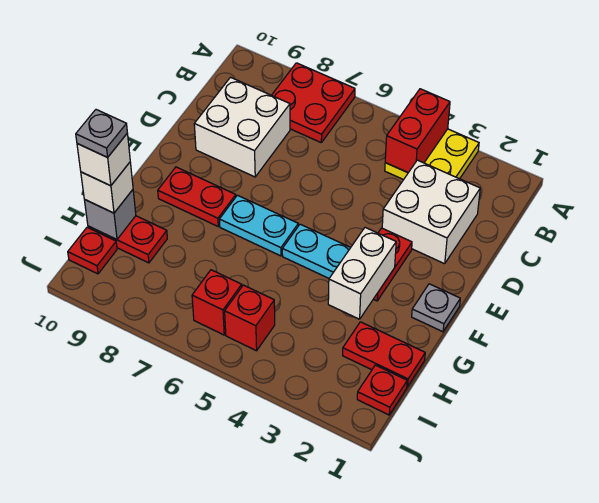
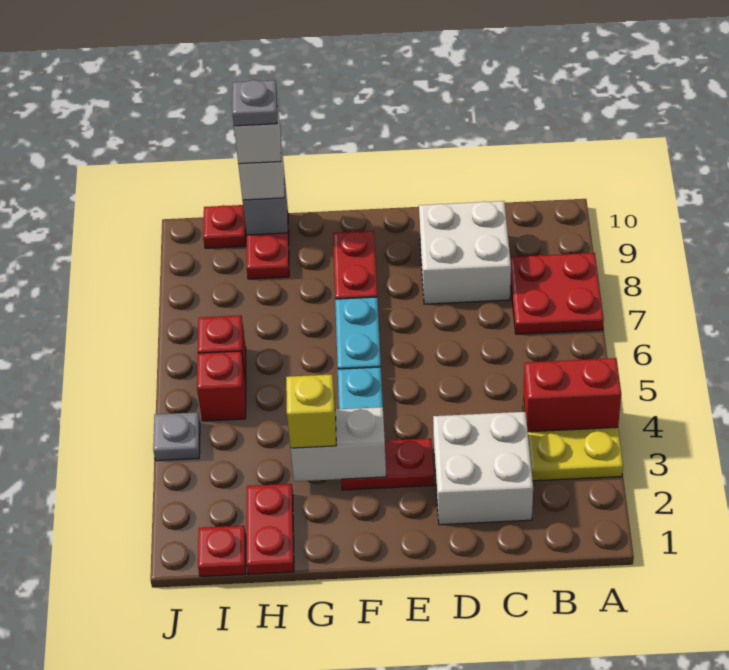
grey 1x1 plate [412,284,460,332] -> grey 1x1 plate moved to [153,412,200,461]
none -> yellow 1x1 brick [286,374,336,448]

